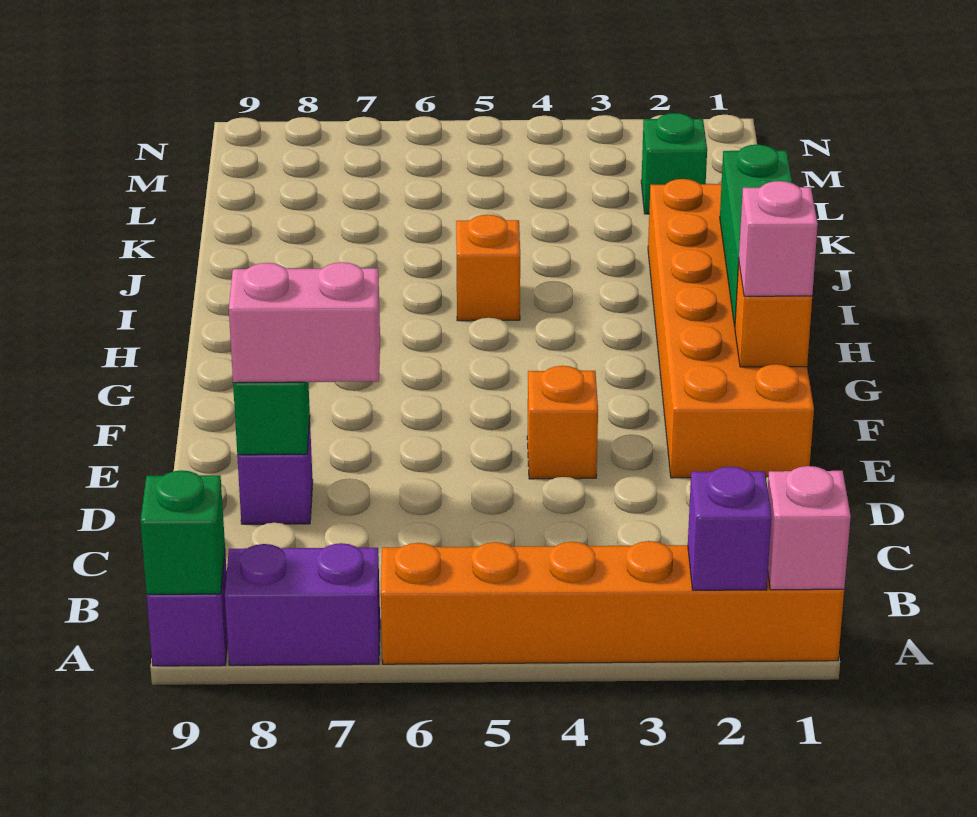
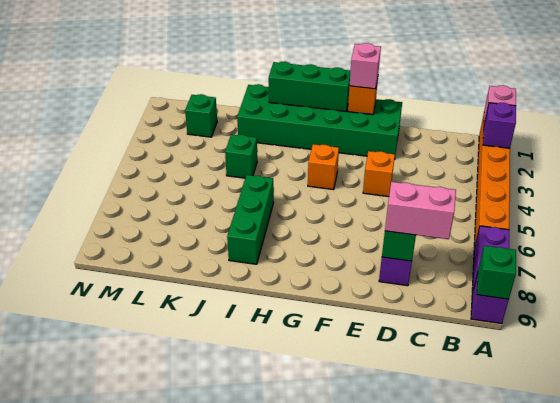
pink 1x2 brick [229,262,380,383] -> pink 1x2 brick turned to [385,182,456,239]
orange 2x6 brick [648,179,814,478] -> green 2x6 brick [237,84,402,159]
orange 1x1 brick [456,215,520,321] -> orange 1x1 brick moved to [308,144,339,190]
none -> green 1x3 brick [227,175,274,264]
none -> green 1x1 brick [225,134,257,178]

